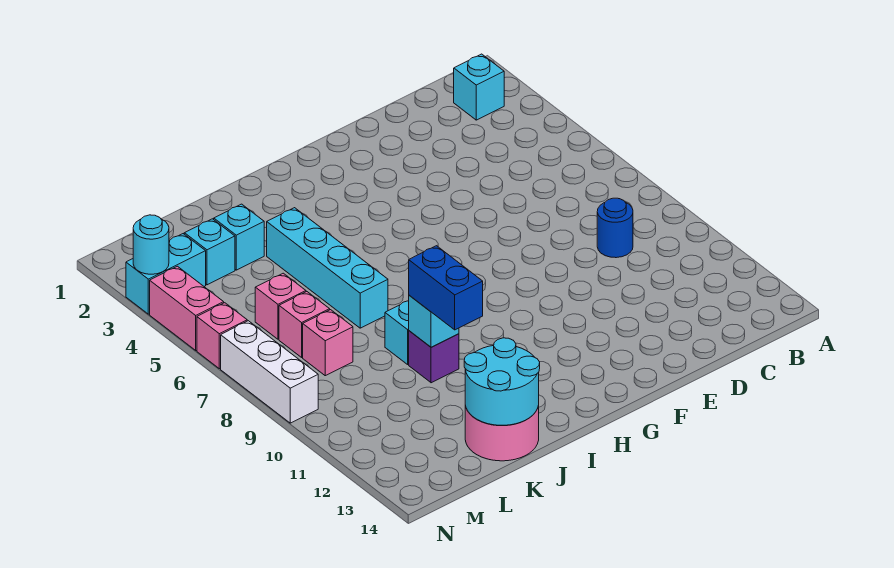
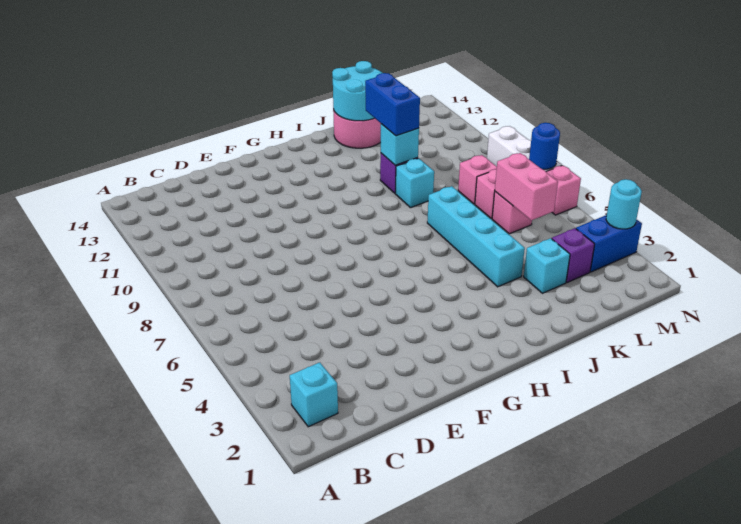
blue 1x1 round brick [597,198,633,258] -> blue 1x1 round brick moved to [529,123,560,169]
cyan 1x1 brick [184,219,235,285] -> purple 1x1 brick [552,228,595,283]
cyan 1x2 brick [126,234,206,314] -> blue 1x2 brick [576,215,642,272]
pink 1x2 brick [150,266,224,350] -> pink 1x2 brick moved to [495,153,558,220]

